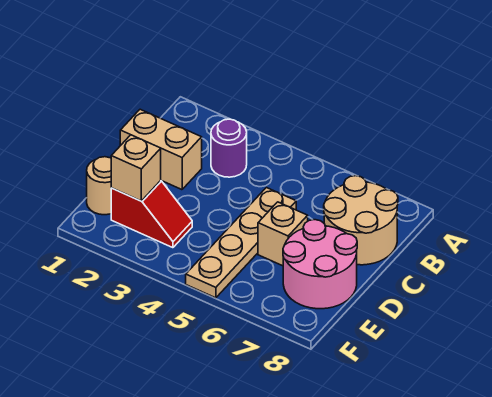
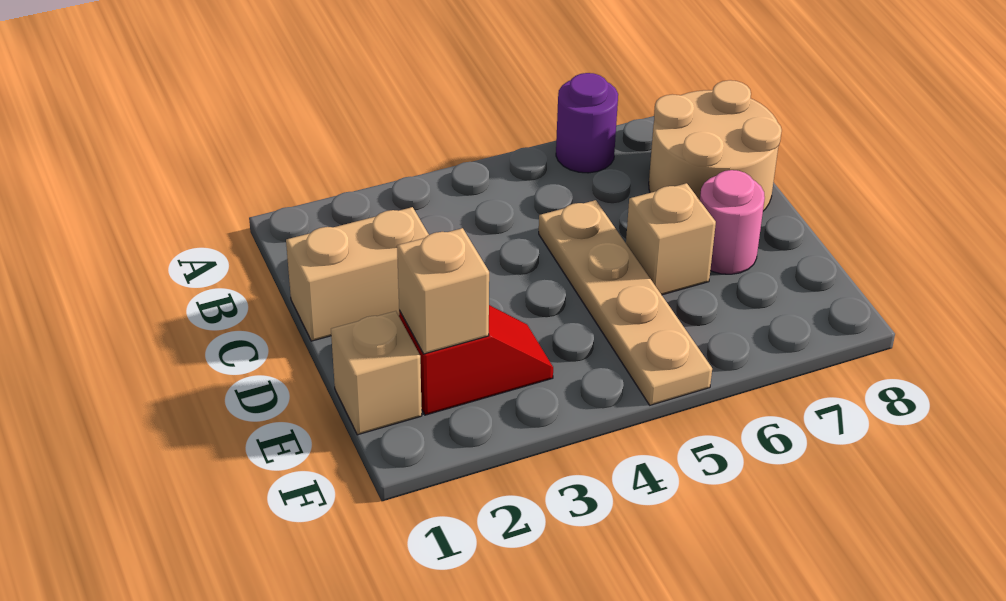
purple 1x1 round brick [211,119,247,177] -> purple 1x1 round brick moved to [556,73,618,173]
pink 2x2 round brick [283,220,357,309] -> pink 1x1 round brick [700,170,765,274]
tan 1x1 round brick [87,157,111,215] -> tan 1x1 brick [331,311,422,435]

